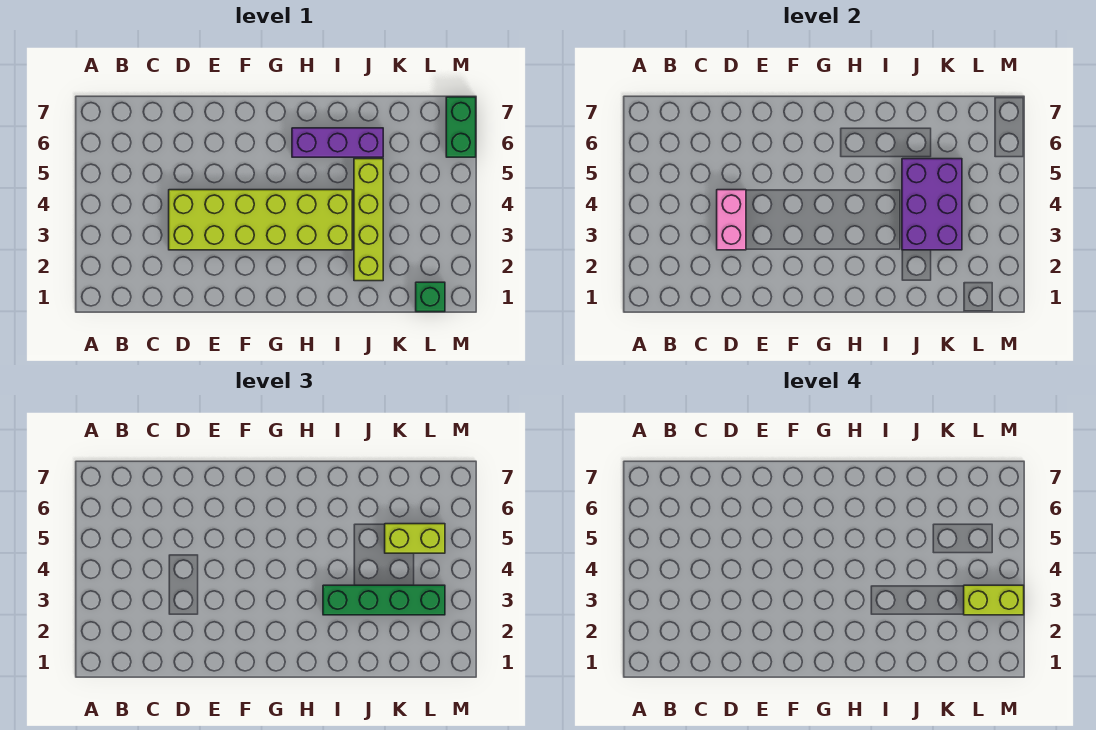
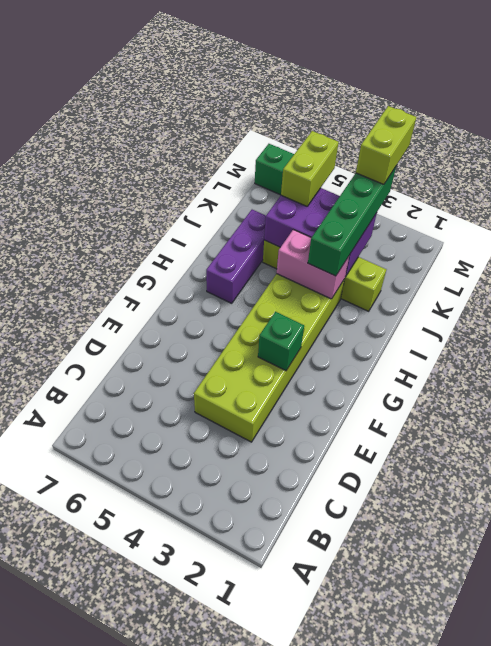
pink 1x2 brick [717,190,746,250] -> pink 1x2 brick moved to [277,230,349,299]
green 1x1 brick [416,282,445,312] -> green 1x1 brick moved to [258,312,304,371]

